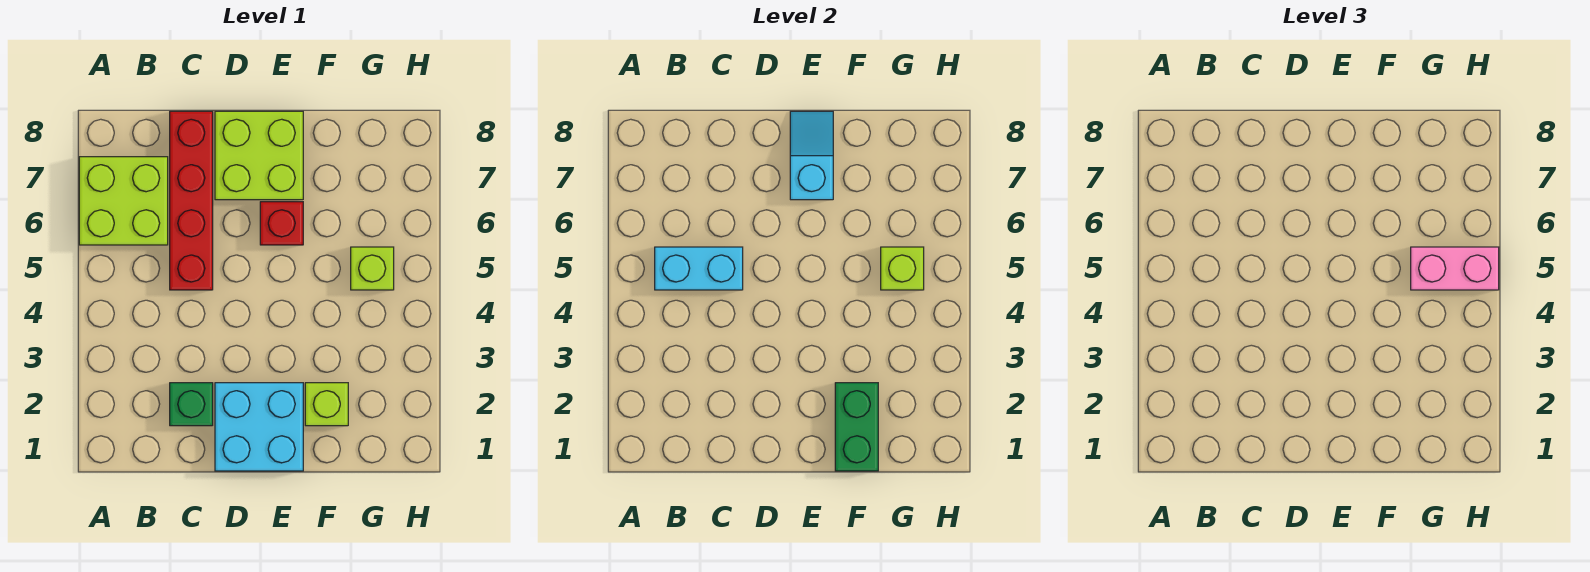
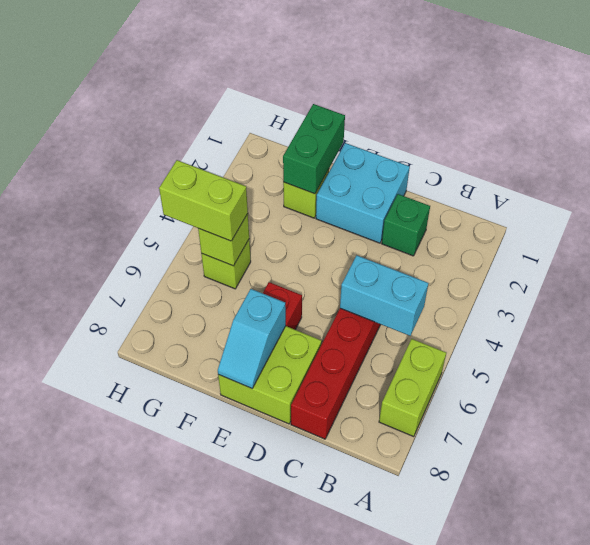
lime 2x2 brick [79,157,168,245] -> lime 1x2 brick [379,339,446,437]
pink 1x2 brick [1411,247,1499,290] -> lime 1x2 brick [159,160,248,241]

